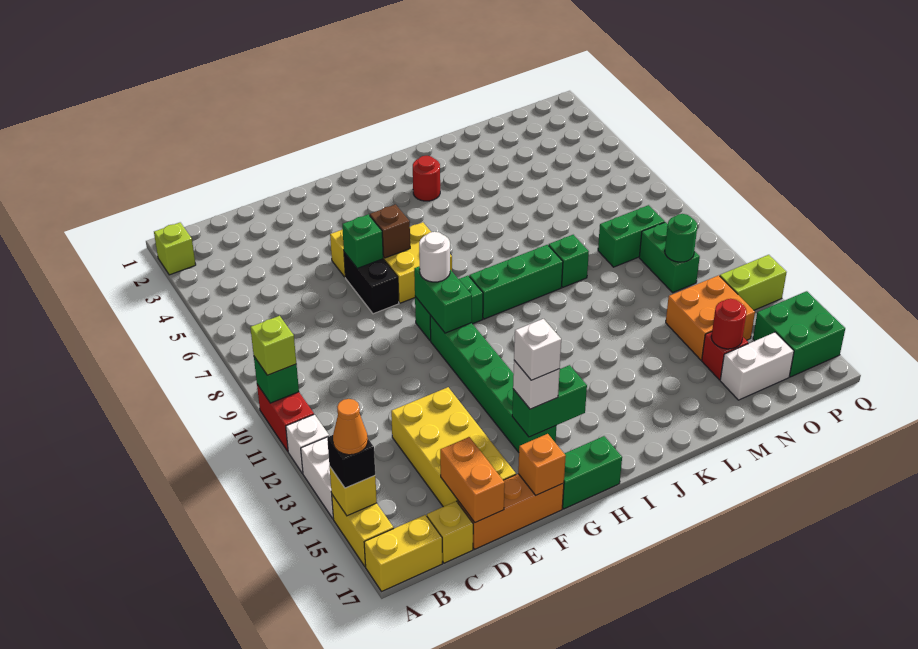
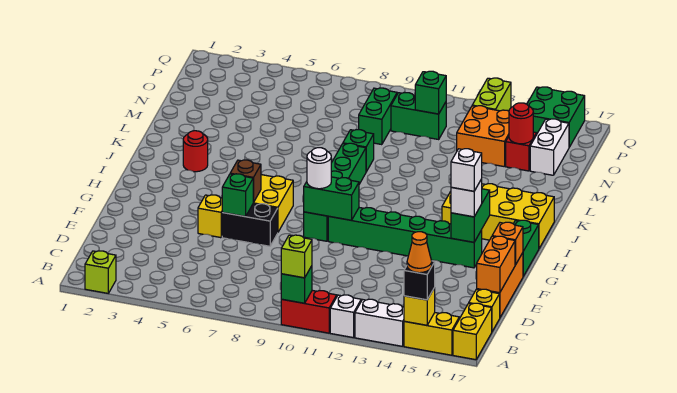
yellow 2x4 brick [391,387,516,507] -> yellow 2x4 brick moved to [442,184,554,248]
orange 1x2 brick [440,437,505,523] -> orange 1x2 brick turned to [477,236,515,293]
green 1x1 round brick [665,214,697,262] -> green 1x1 brick [415,71,446,114]

